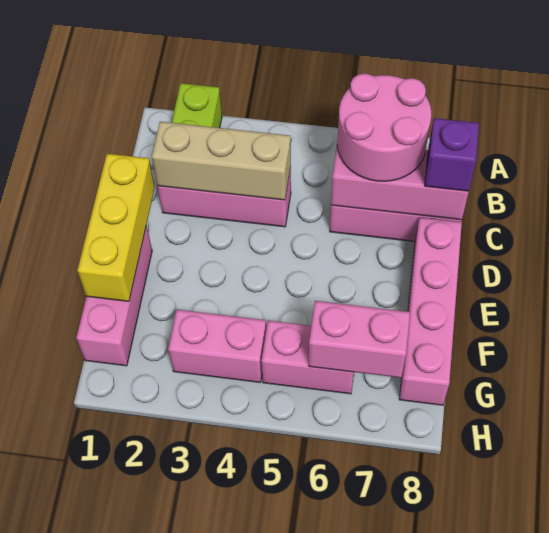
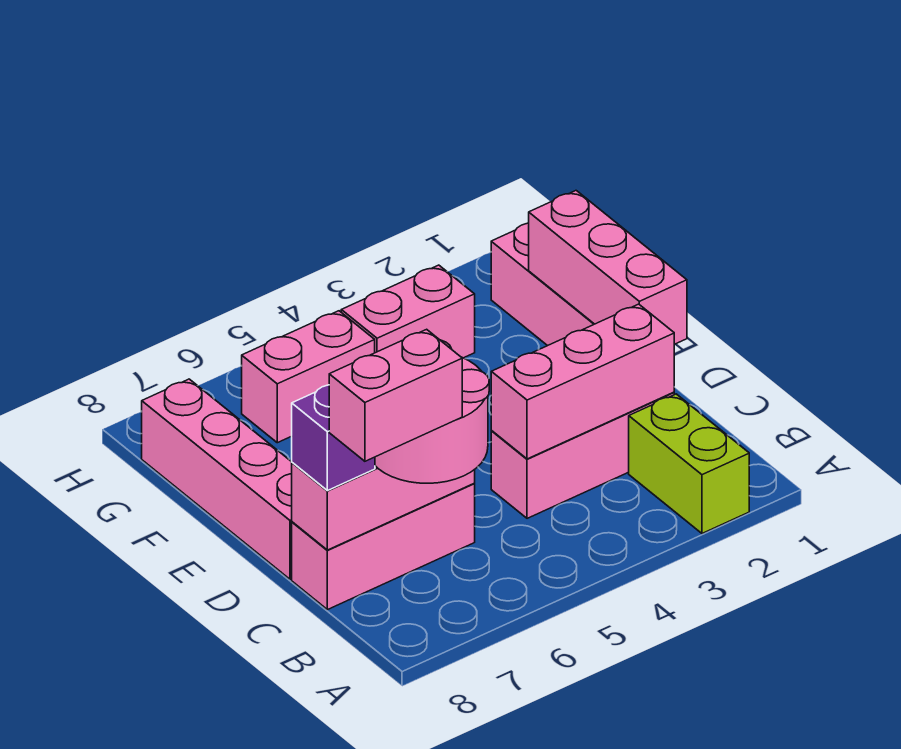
tan 1x3 brick [152,122,291,200] -> pink 1x3 brick [491,304,674,459]
yellow 1x3 brick [77,154,155,301] -> pink 1x3 brick [529,191,687,344]
pink 1x2 brick [309,301,410,378] -> pink 1x2 brick moved to [329,329,462,461]

